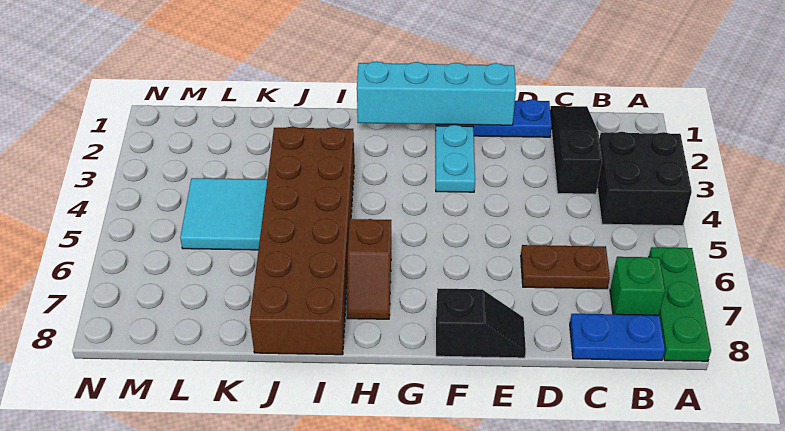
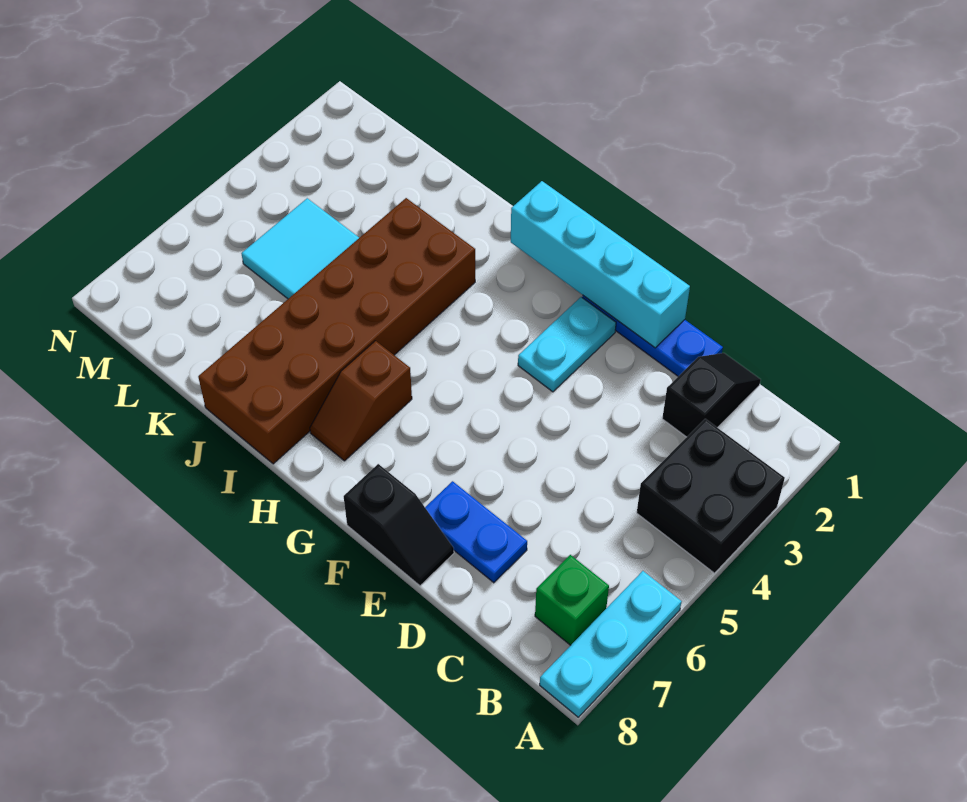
green 1x3 plate [649,247,711,361] -> cyan 1x3 plate [540,571,682,717]
blue 1x2 plate [570,314,665,360] -> blue 1x2 plate moved to [425,481,527,583]
black 1x3 slope [550,106,602,194] -> black 1x2 slope [662,353,761,437]
brown 1x2 plate [521,245,610,289] -> none

